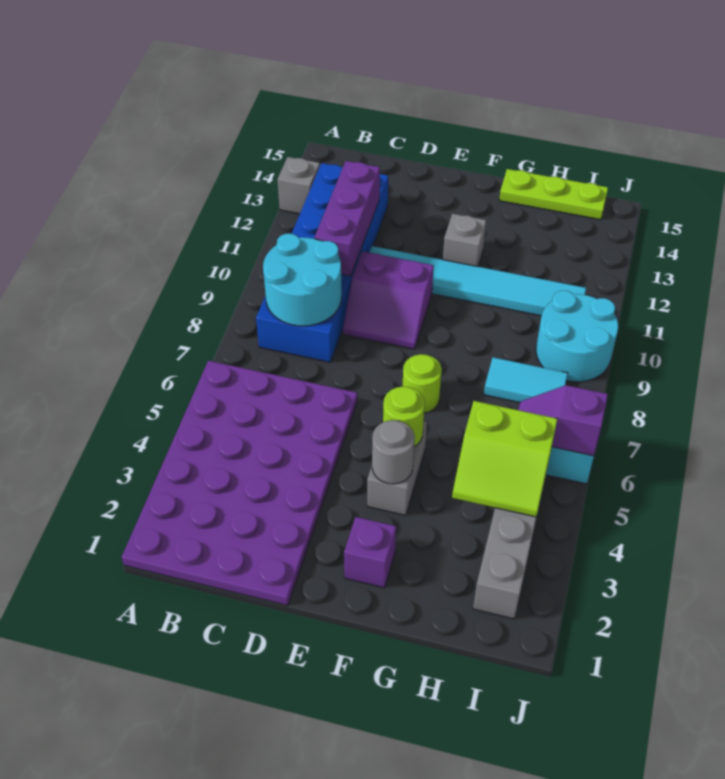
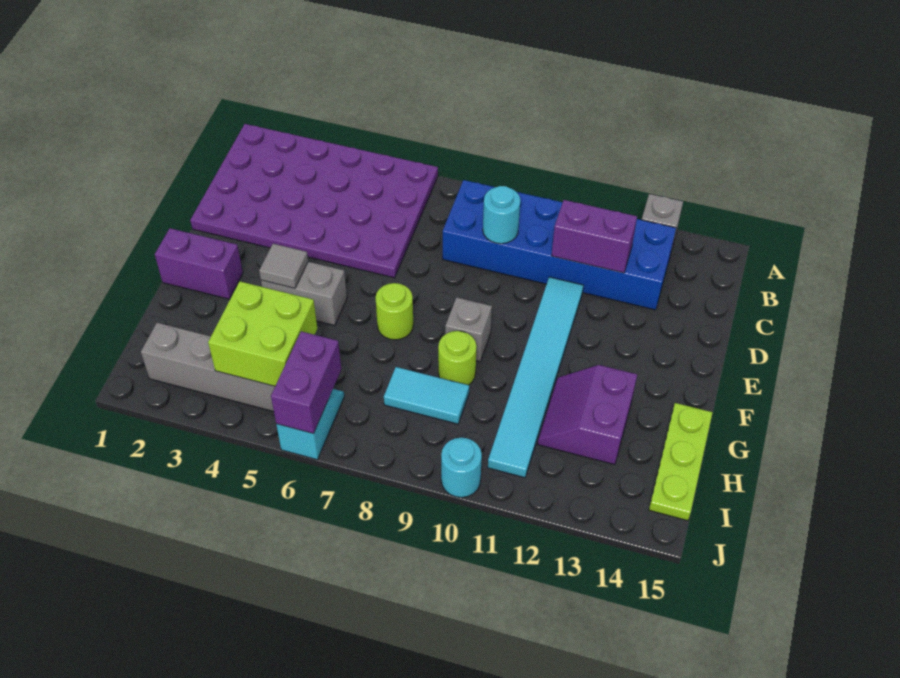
cyan 2x2 round brick [263,234,342,326] -> cyan 1x1 round brick [483,186,520,244]
purple 1x3 brick [315,161,380,276] -> purple 1x2 brick [552,200,637,273]
purple 2x2 slope [343,251,434,349] -> purple 2x2 slope moved to [538,365,637,465]
purple 1x1 brick [344,517,396,588] -> purple 1x2 brick [155,228,243,299]
grey 1x1 round brick [372,420,415,484] -> grey 1x1 tile [259,244,308,288]
lime 1x1 round brick [383,386,425,446] -> lime 1x1 round brick moved to [438,331,477,385]
grey 1x1 brick [443,214,486,266] -> grey 1x1 brick moved to [445,297,492,362]
lime 2x2 slope [452,401,557,517] -> lime 2x2 brick [208,281,317,386]
cyan 1x2 tile [484,357,568,402] -> cyan 1x2 tile turned to [384,367,469,424]
purple 1x2 slope [518,385,608,456] -> purple 1x2 brick [271,331,341,434]
cyan 2x2 round brick [536,291,618,382] -> cyan 1x1 round brick [441,438,482,497]

